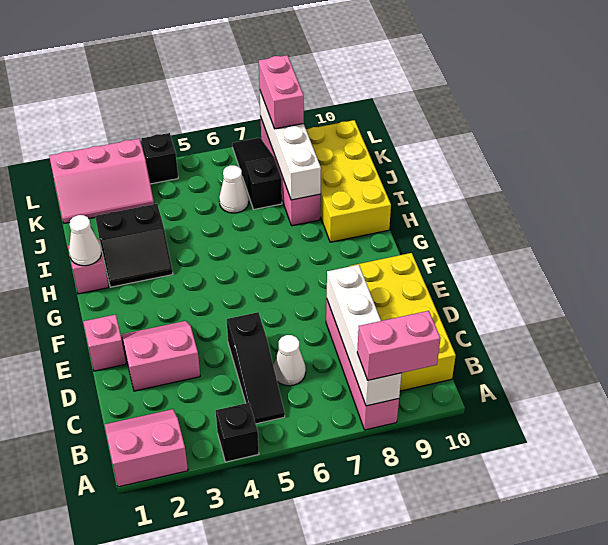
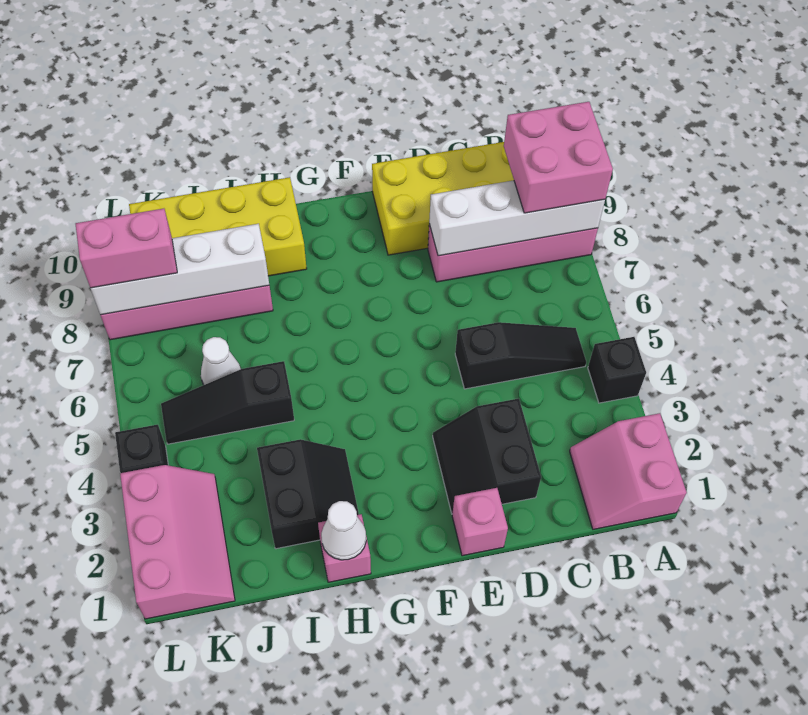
pink 1x2 brick [357,311,441,380] -> pink 2x2 brick [504,102,613,213]
white 1x1 cone [273,335,306,386] -> none
pink 2x2 slope [121,321,200,391] -> black 2x2 slope [433,398,541,513]
black 1x3 slope [232,138,282,209] -> black 1x3 slope moved to [161,361,294,444]

